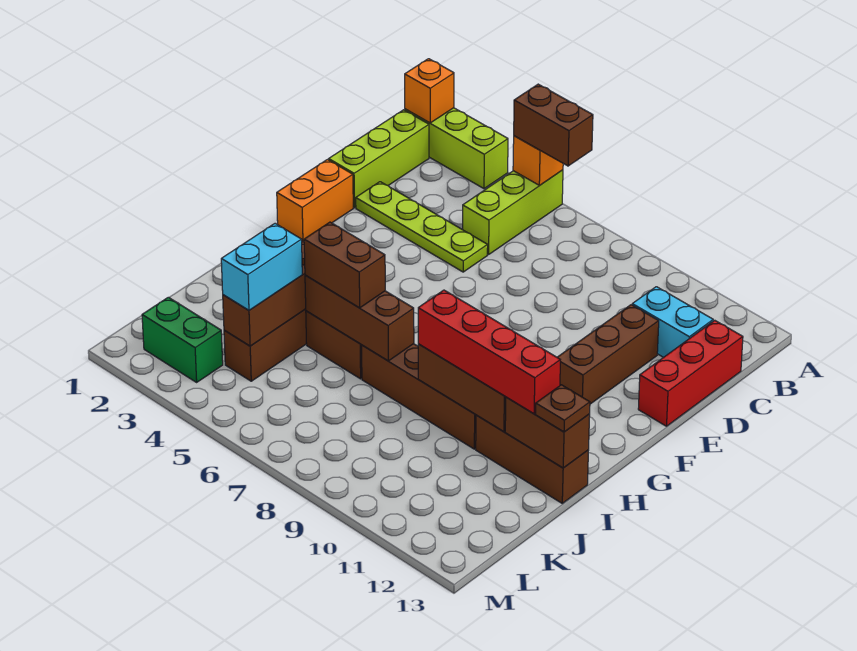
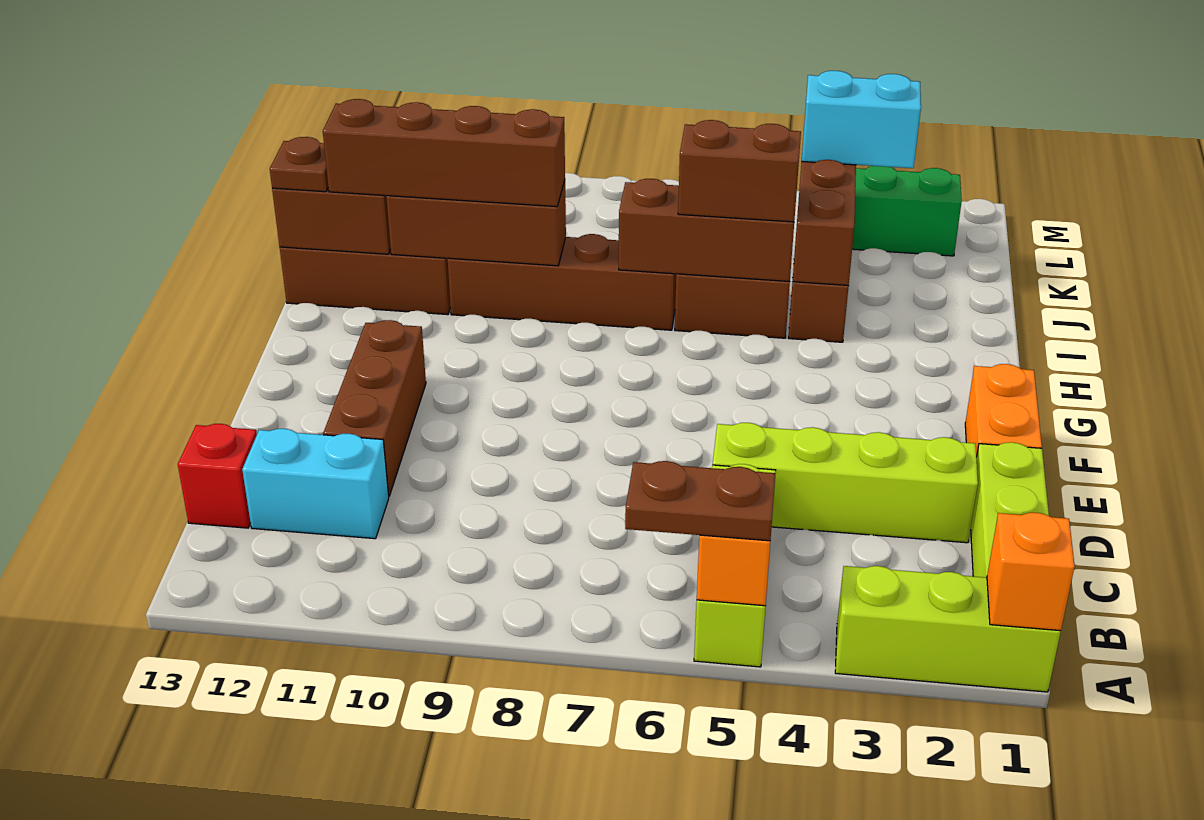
brown 1x2 brick [514,84,593,166] -> brown 1x2 plate [625,461,776,541]
red 1x3 brick [638,320,743,426] -> red 1x1 brick [178,424,257,528]
lime 1x4 plate [356,182,488,272] -> lime 1x4 brick [713,423,978,543]
red 1x4 brick [418,290,560,414] -> brown 1x4 brick [323,99,565,207]
cyan 1x2 brick [221,223,302,310] -> cyan 1x2 brick turned to [802,71,921,168]

